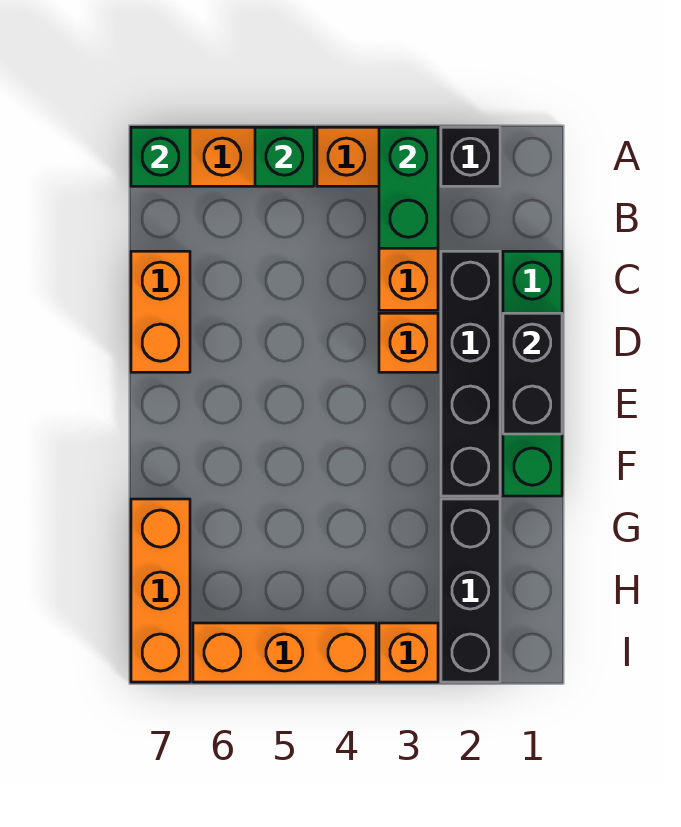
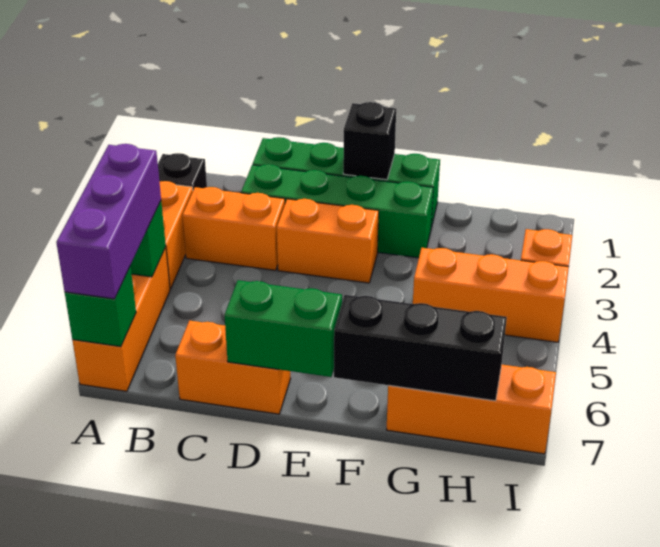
green 1x2 brick [379,127,438,248] -> green 1x2 brick moved to [224,280,342,377]
none -> purple 1x3 brick [56,144,161,299]
black 1x4 brick [441,251,500,496] -> green 1x4 brick [241,164,433,258]
black 1x2 brick [503,313,562,434] -> black 1x1 brick [343,102,396,180]
orange 1x1 brick [379,313,438,372] -> orange 1x2 brick [277,199,379,283]
black 1x3 brick [441,499,500,682] -> black 1x3 brick moved to [334,295,507,401]
orange 1x3 brick [193,623,376,682] -> orange 1x3 brick turned to [413,248,569,342]

